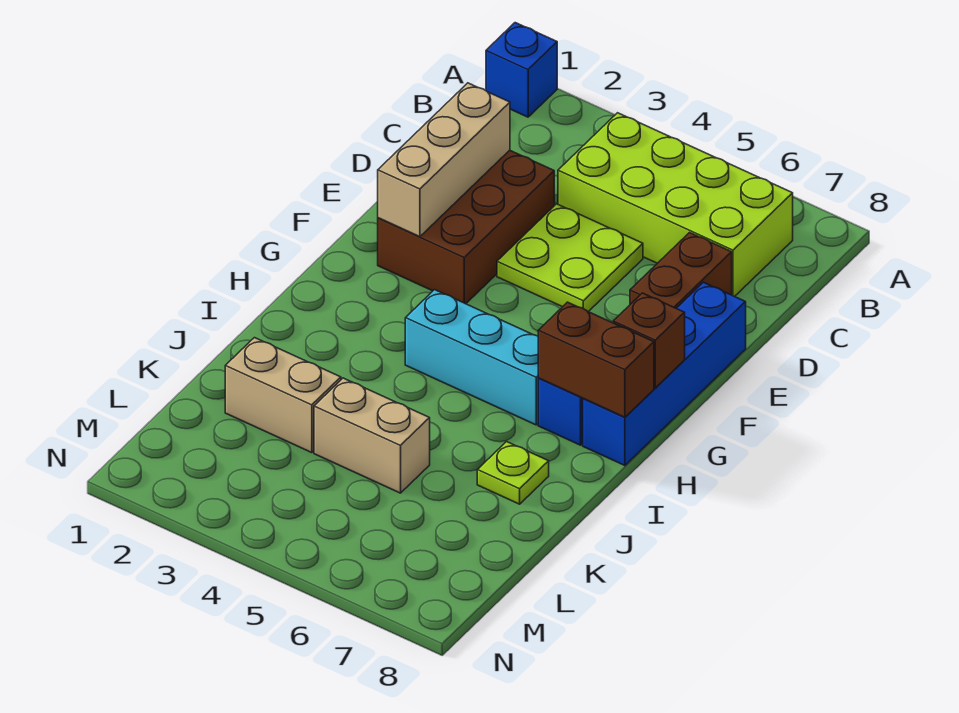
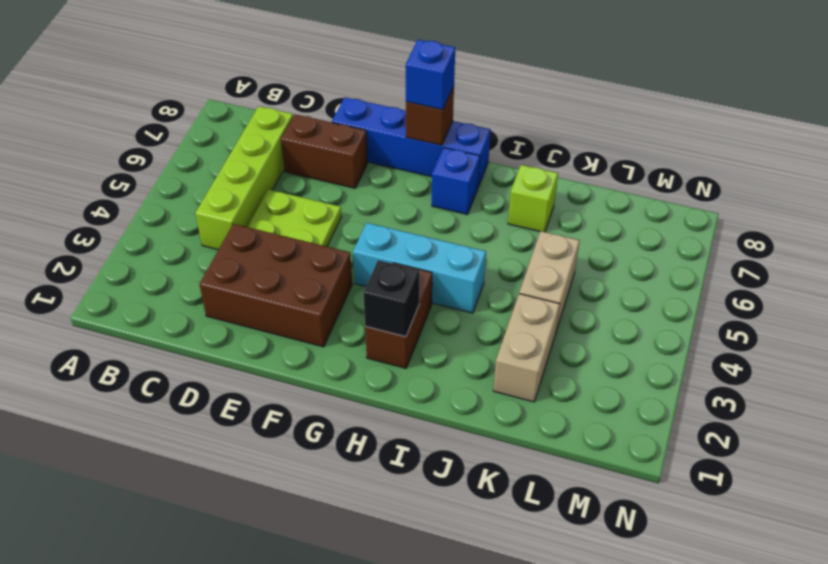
blue 1x1 brick [486,23,557,117] -> blue 1x1 brick moved to [406,40,455,110]
lime 2x4 brick [558,113,793,296] -> lime 1x4 brick [195,106,293,250]
tan 1x3 brick [378,83,510,237] -> none
none -> black 1x1 brick [364,260,419,337]
cyan 1x3 brick [405,290,539,425] -> cyan 1x3 brick turned to [353,223,486,313]
brown 1x2 brick [538,302,654,417] -> brown 1x2 brick moved to [365,263,432,368]
lime 1x1 plate [477,442,549,504] -> lime 1x1 brick [508,165,558,232]

